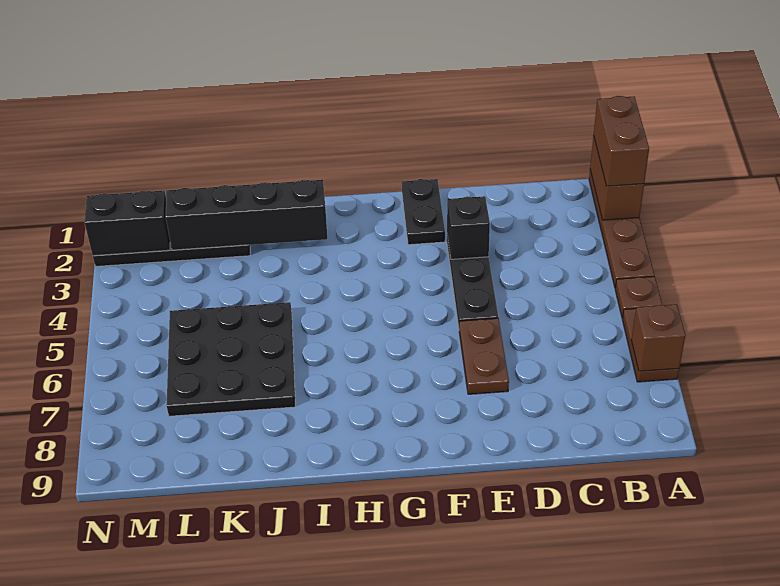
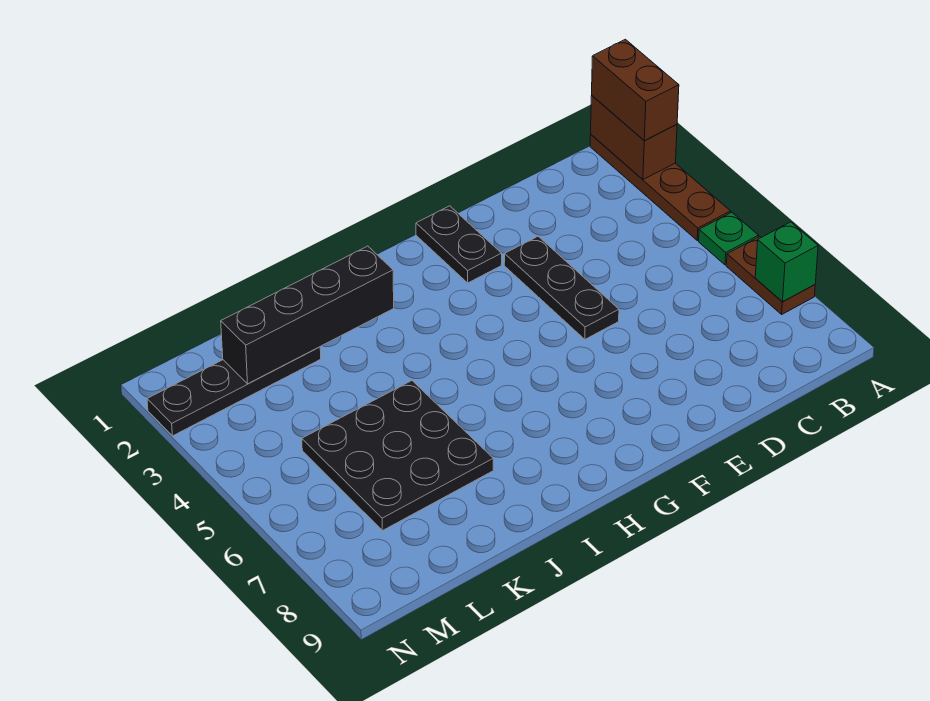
brown 1x1 plate [615,276,662,318] -> green 1x1 plate [699,212,758,265]
brown 1x1 brick [631,304,686,371] -> green 1x1 brick [755,222,818,302]
black 1x1 brick [447,196,490,259] -> none
brown 1x2 plate [459,318,509,394] -> none
black 1x2 brick [84,191,170,256] -> none

